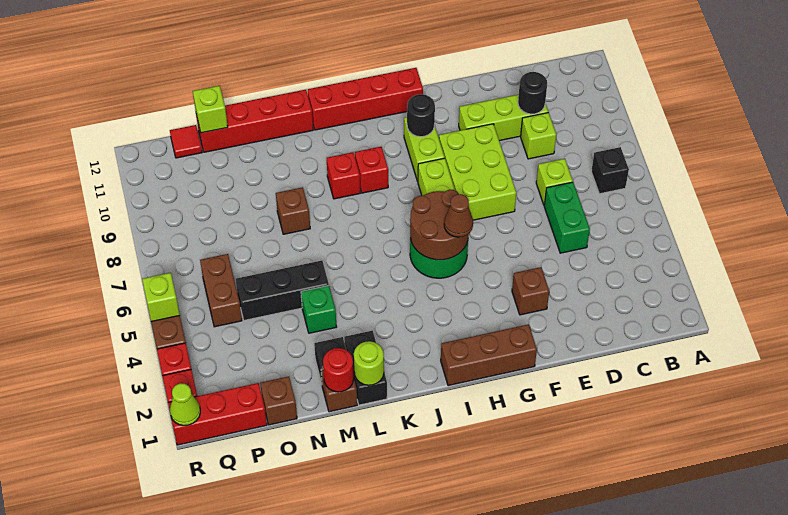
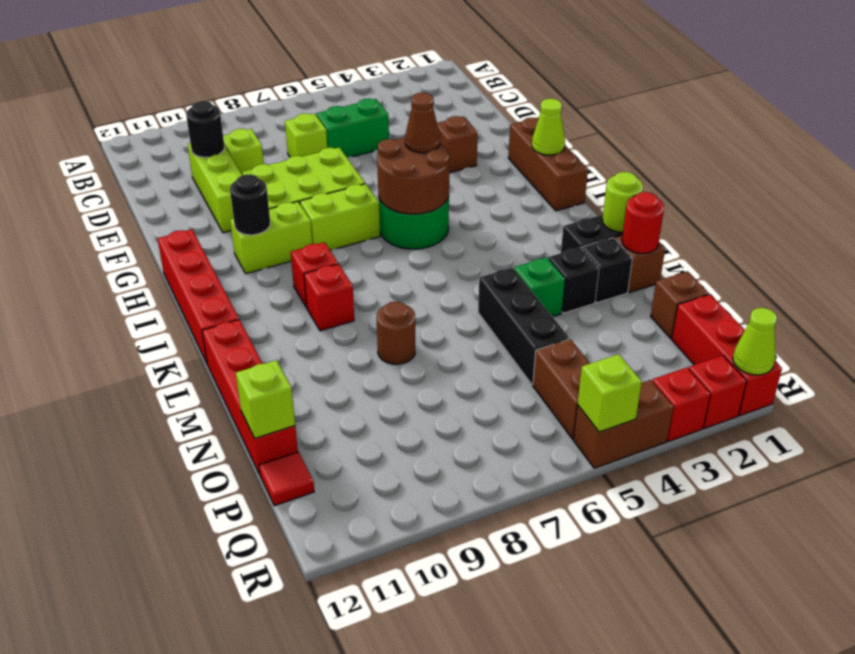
black 1x1 brick [591,147,629,194] -> black 1x1 brick moved to [548,248,599,313]
none -> lime 1x1 cone [532,99,565,155]
brown 1x1 brick [276,187,310,234] -> brown 1x1 round brick [377,301,415,364]
brown 1x2 brick [200,254,242,327] -> brown 1x2 brick turned to [533,339,590,439]

